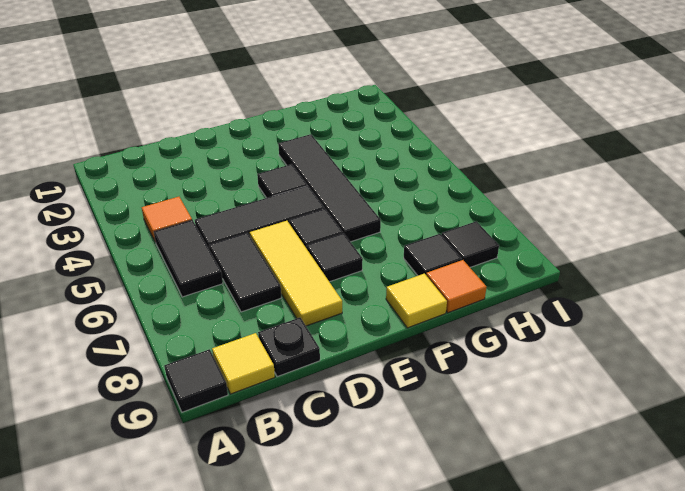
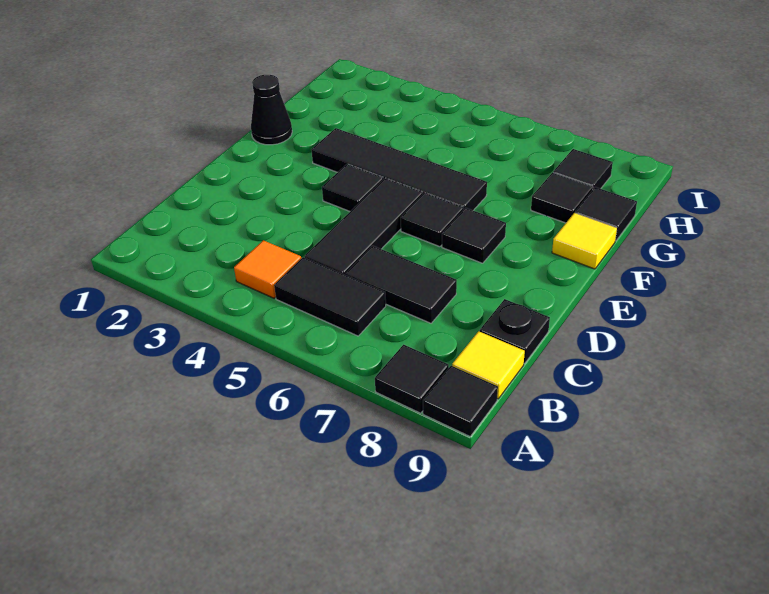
none -> black 1x1 tile [375,345,449,413]
yellow 1x3 tile [250,221,342,326] -> none
none -> black 1x1 cone [251,75,292,145]
orange 1x1 tile [426,260,486,313] -> black 1x1 tile [575,187,637,241]

